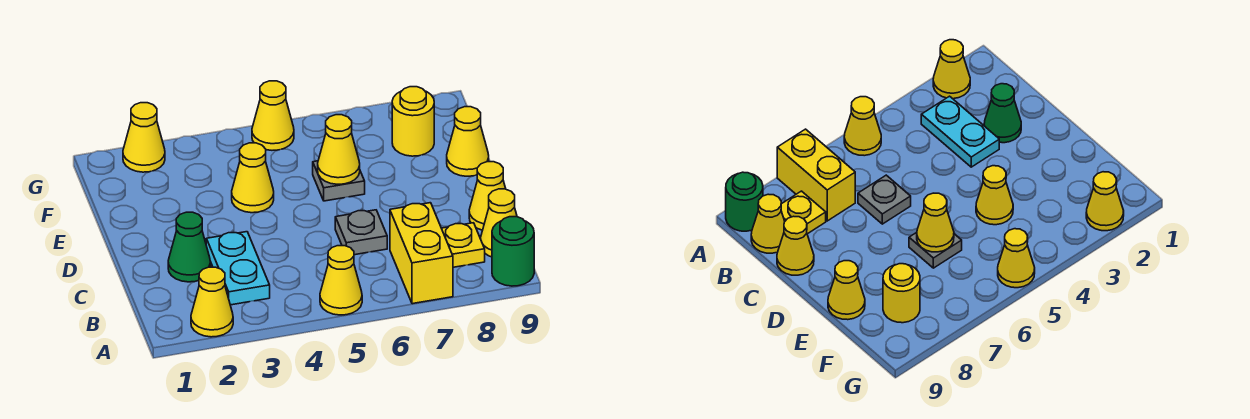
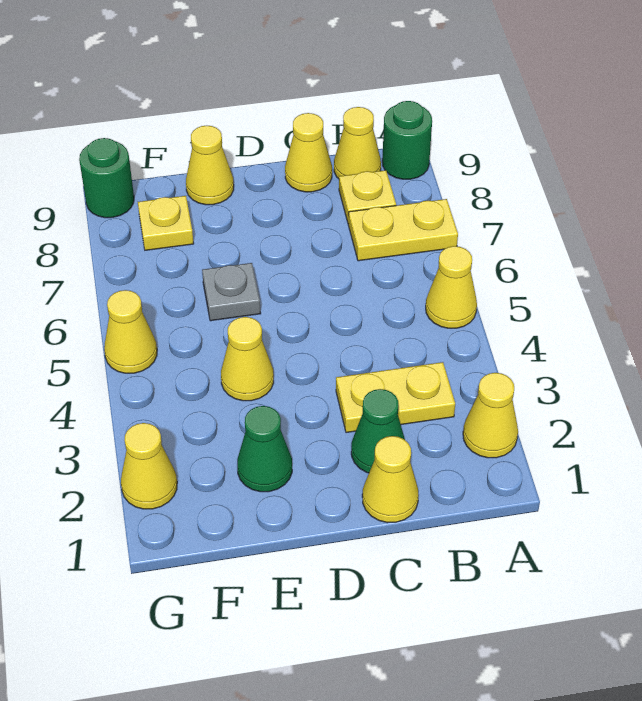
yellow 1x2 brick [390,203,453,304] -> yellow 1x2 plate [348,199,458,261]
cyan 1x2 plate [206,232,270,305] -> yellow 1x2 plate [336,362,455,433]
grey 1x1 plate [335,210,387,255] -> none
none -> green 1x1 cone [237,406,292,492]
yellow 1x1 cone [318,115,360,184] -> yellow 1x1 cone moved to [362,436,419,523]
yellow 1x1 round brick [392,87,434,156] -> yellow 1x1 plate [138,196,194,250]
none -> green 1x1 round brick [79,138,134,218]

